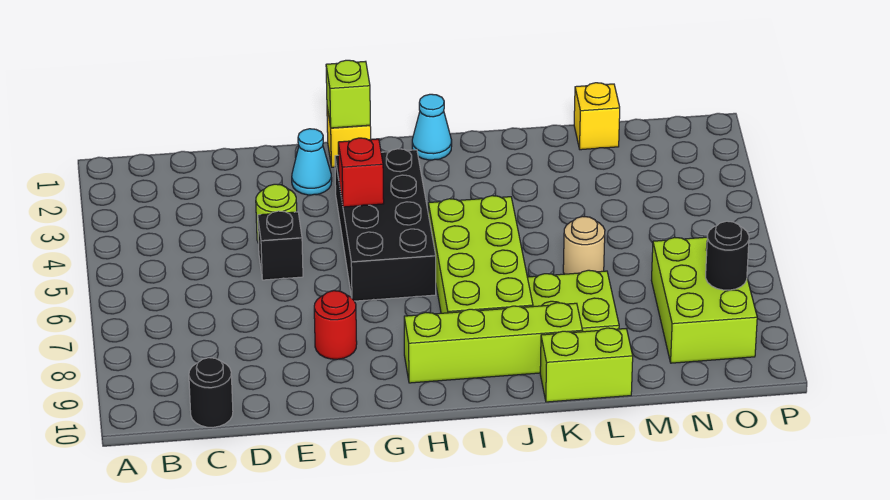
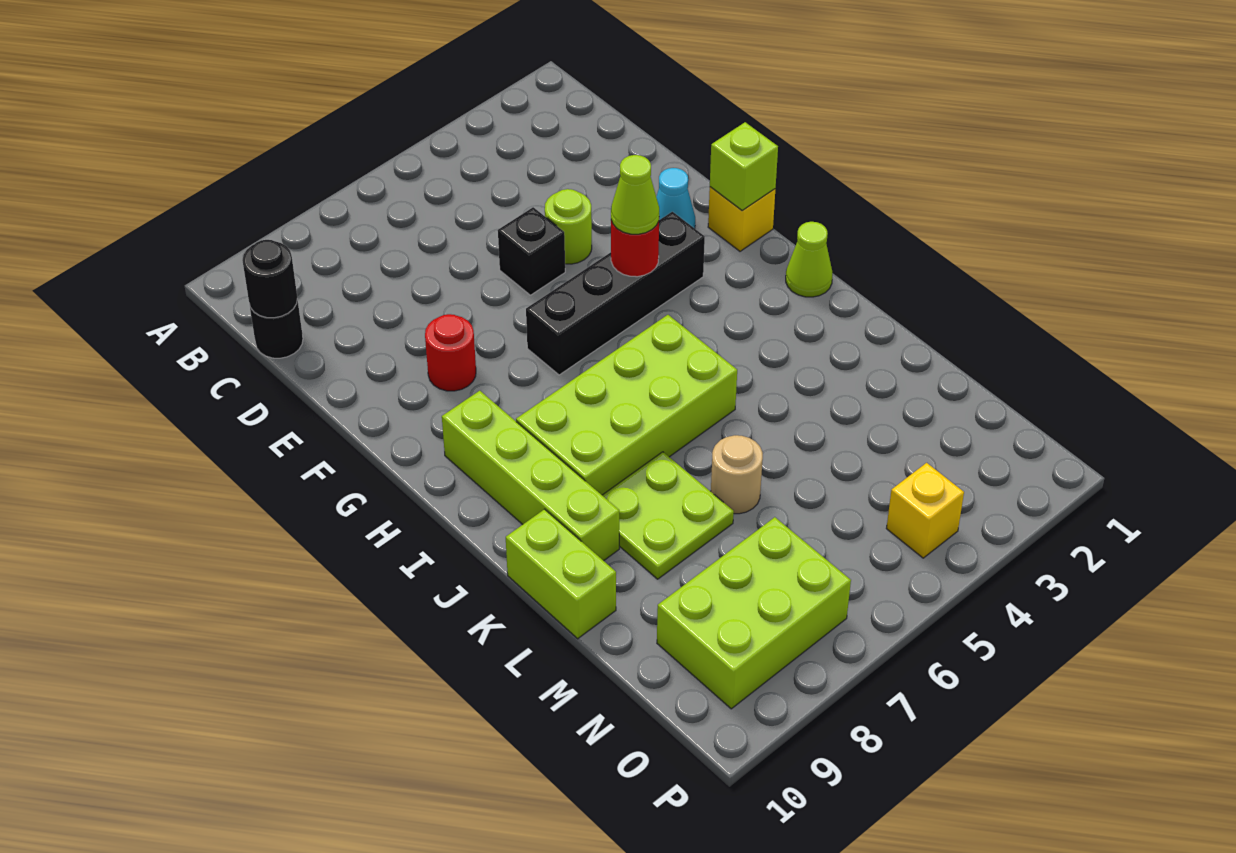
black 2x4 brick [335,149,436,301] -> black 1x4 brick [526,212,705,375]
red 1x1 brick [338,138,384,207] -> red 1x1 round brick [611,221,659,277]
none -> lime 1x1 cone [611,155,659,234]
cyan 1x1 cone [412,94,452,160] -> lime 1x1 cone [786,222,832,297]
yellow 1x1 brick [574,83,620,150] -> yellow 1x1 brick moved to [886,463,964,558]
black 1x1 round brick [706,221,749,290] -> black 1x1 round brick moved to [242,240,297,318]

